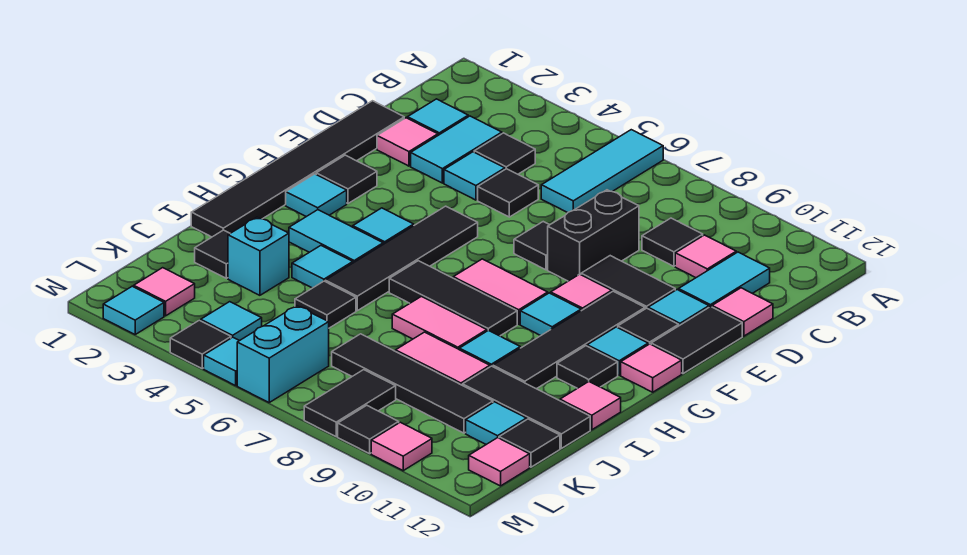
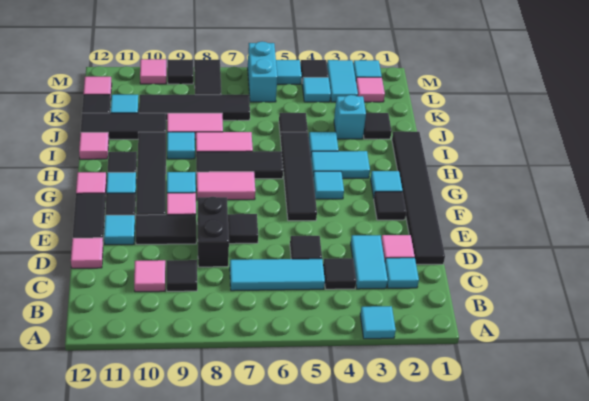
cyan 1x3 tile [541,130,663,213] -> cyan 1x3 tile turned to [230,259,325,291]
cyan 1x2 tile [679,252,770,307] -> cyan 1x2 tile moved to [327,60,358,102]
cyan 1x1 tile [444,152,505,200] -> cyan 1x1 tile moved to [360,306,396,339]

